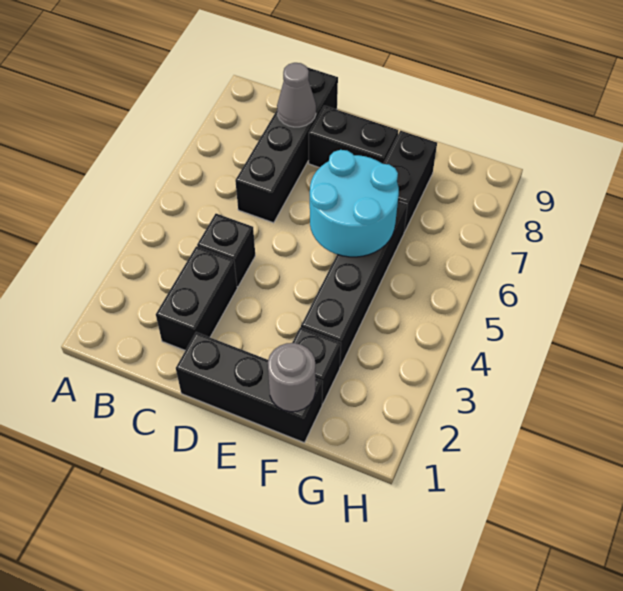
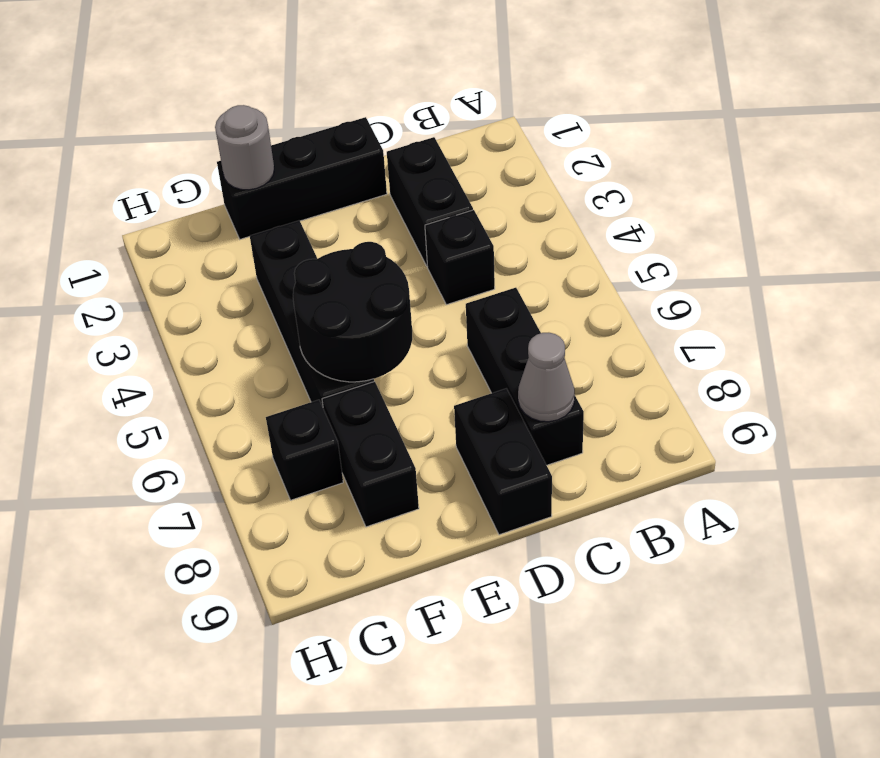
black 1x4 brick [235,67,338,223] -> black 1x3 brick [466,288,584,465]
black 1x2 brick [309,106,398,168] -> black 1x2 brick turned to [454,388,552,535]
cyan 2x2 round brick [310,150,399,257] -> black 2x2 round brick [293,242,412,382]
black 1x1 brick [292,327,341,404] -> black 1x1 brick moved to [266,400,343,500]

